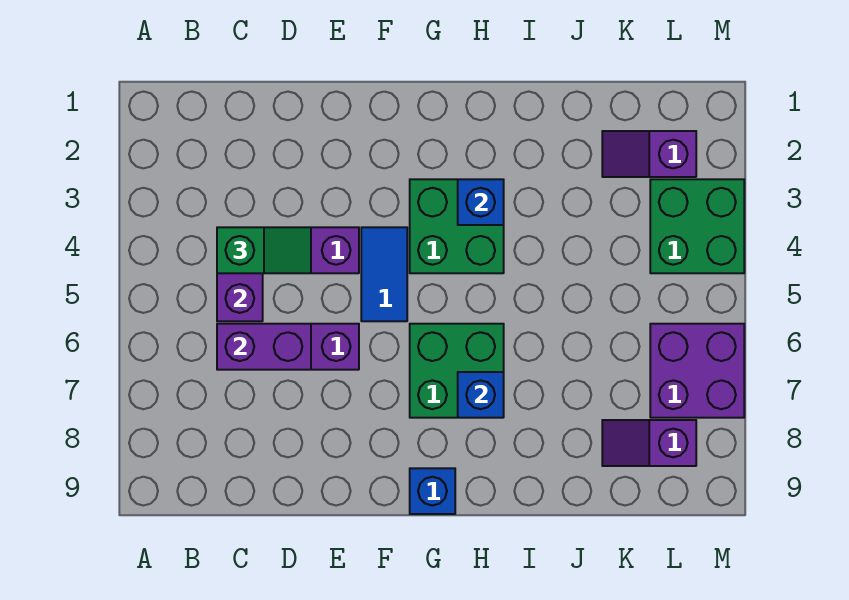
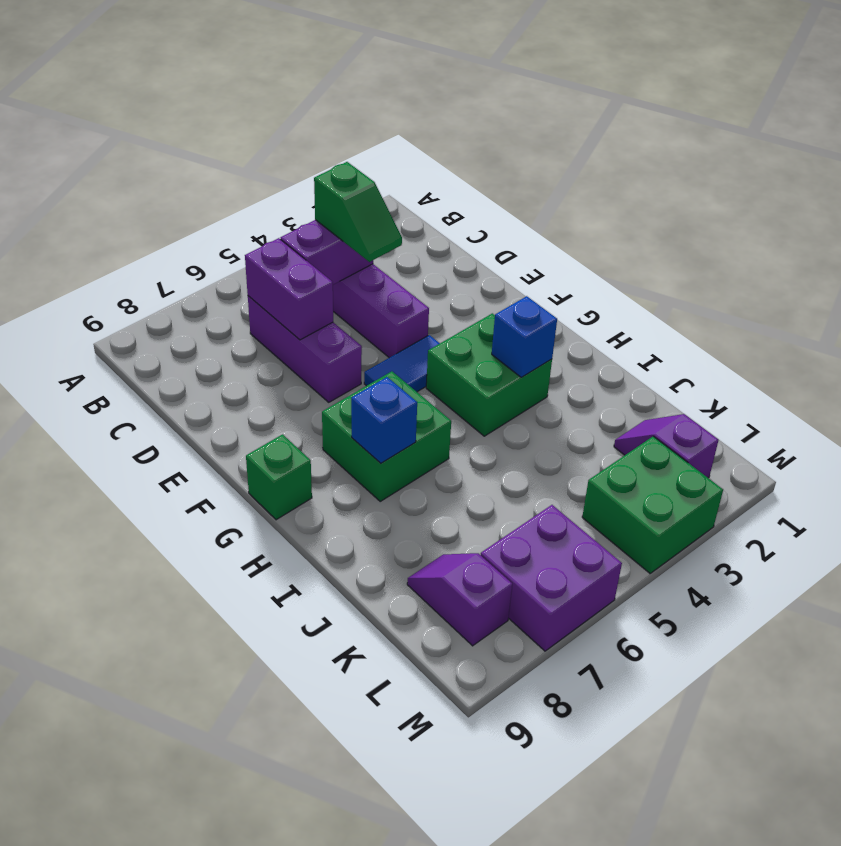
blue 1x1 brick [410,468,455,514] -> green 1x1 brick [246,434,312,520]

